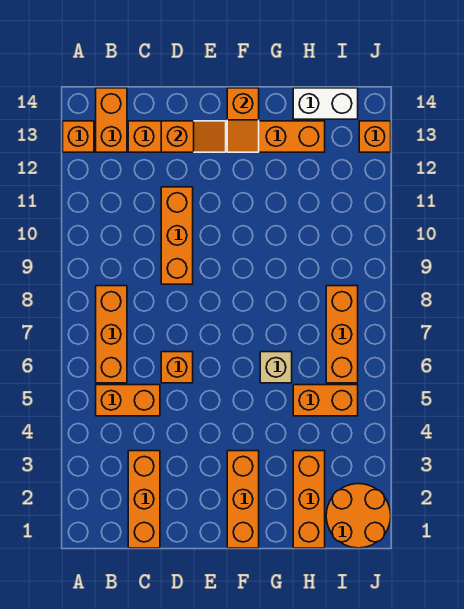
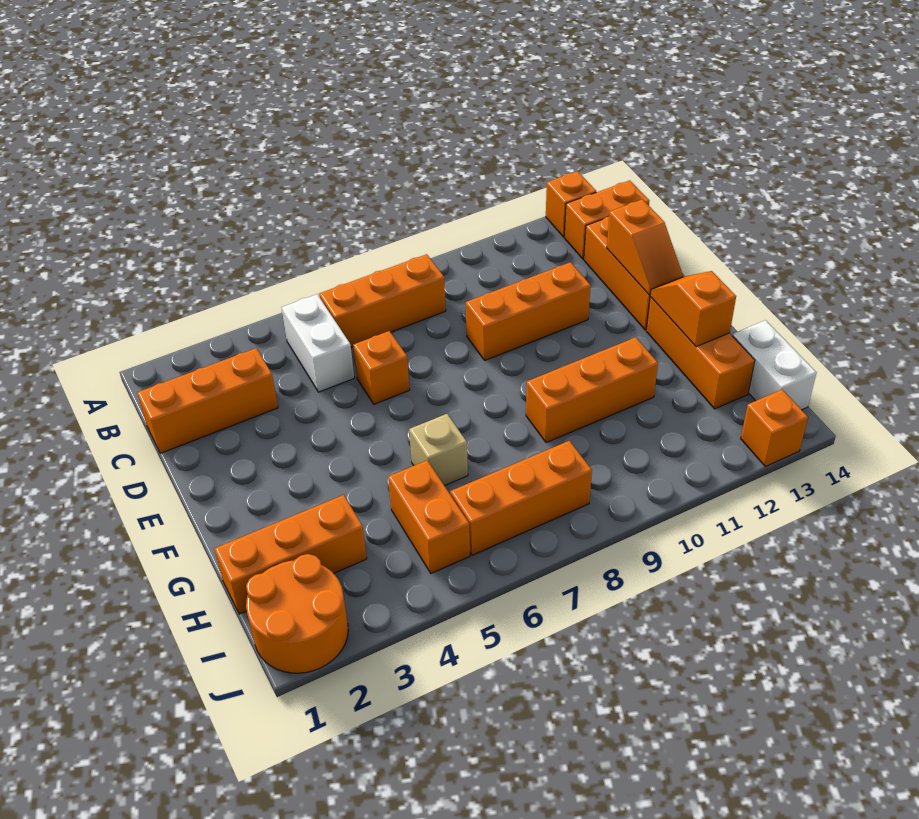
orange 1x2 brick [96,385,160,416] -> white 1x2 brick [281,294,354,392]
orange 1x3 brick [227,451,259,548] -> orange 1x3 brick moved to [526,337,658,443]
orange 1x2 slope [227,88,259,152] -> orange 1x2 slope turned to [650,271,736,347]

